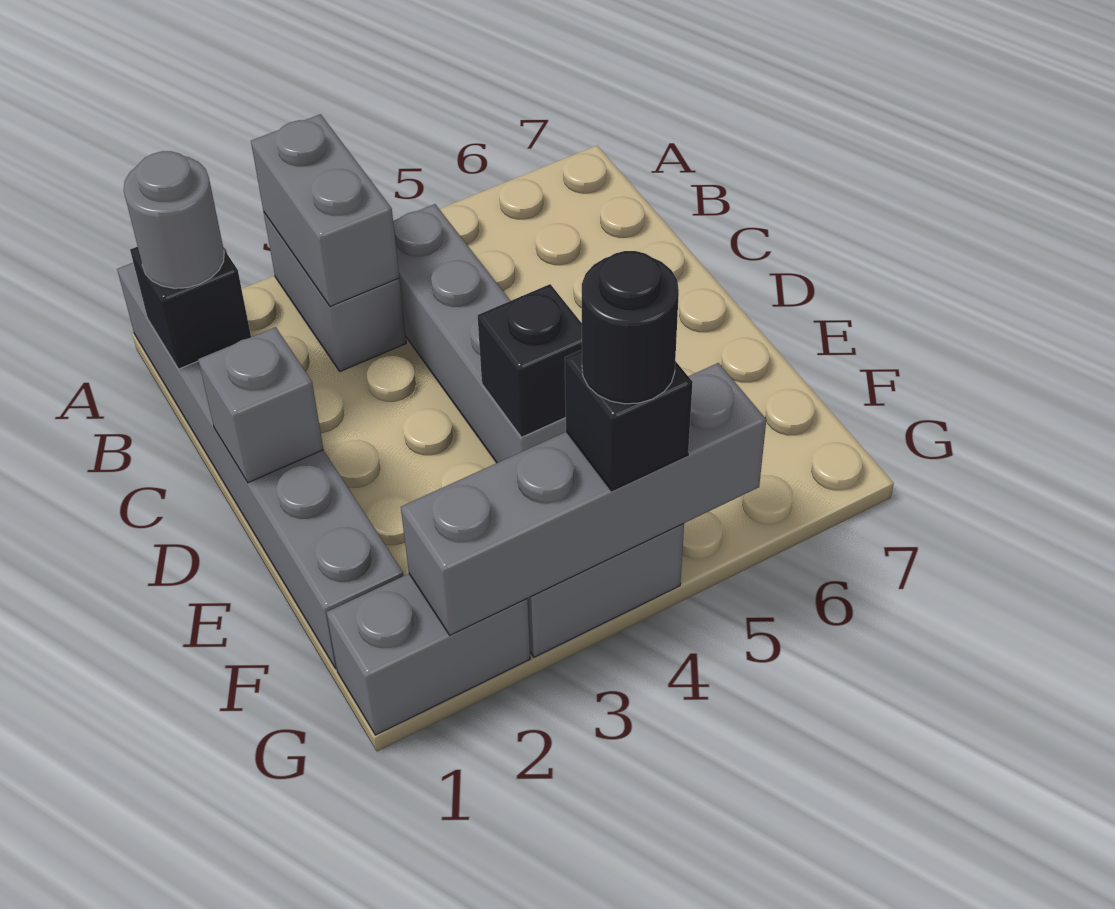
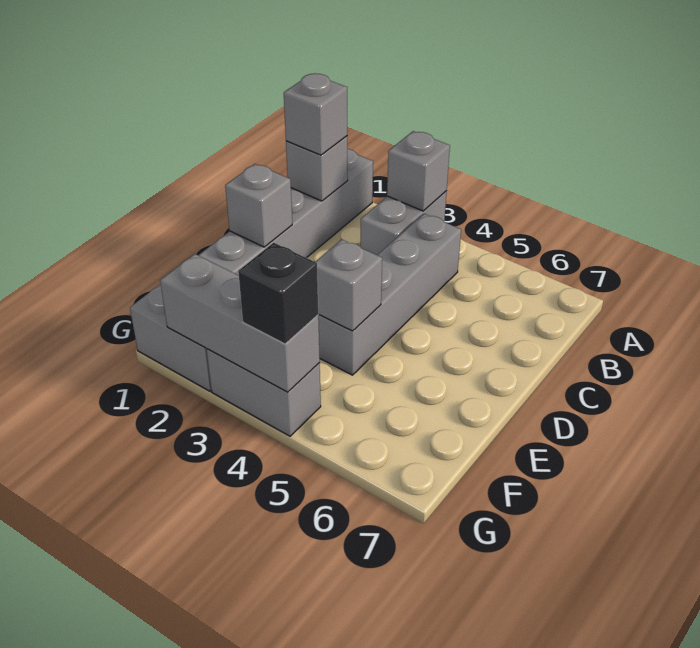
grey 1x2 brick [251,114,399,306] -> grey 1x1 brick [387,131,450,211]
black 1x1 brick [130,247,251,369] -> grey 1x1 brick [286,136,348,201]
grey 1x1 round brick [124,151,224,288] -> grey 1x1 brick [284,73,347,155]
black 1x1 brick [477,284,582,437] -> grey 1x1 brick [315,239,382,331]
grey 1x4 brick [401,363,766,635] -> grey 1x3 brick [160,254,320,392]
black 1x1 round brick [582,251,679,404] -> none

